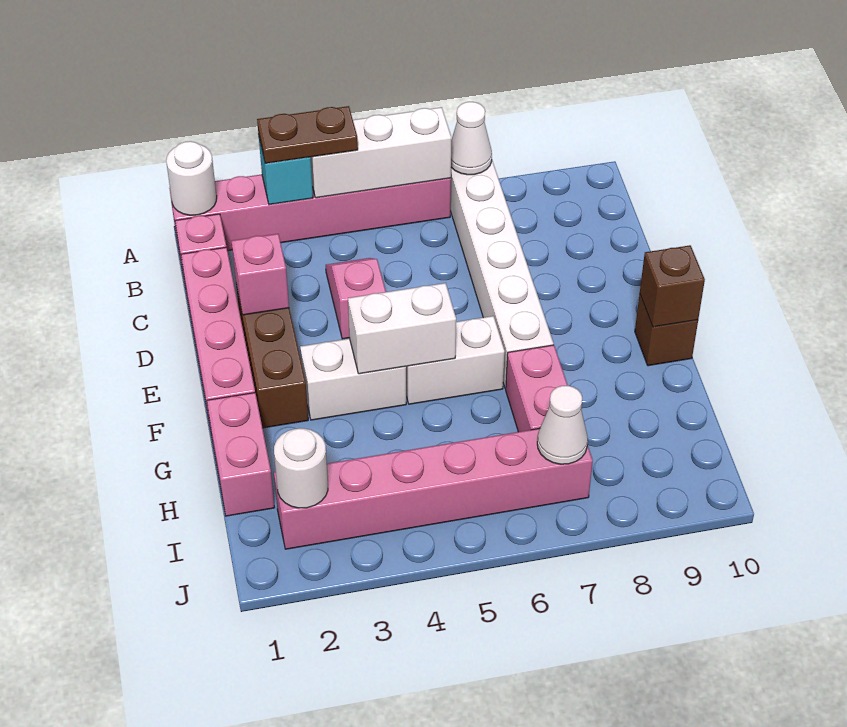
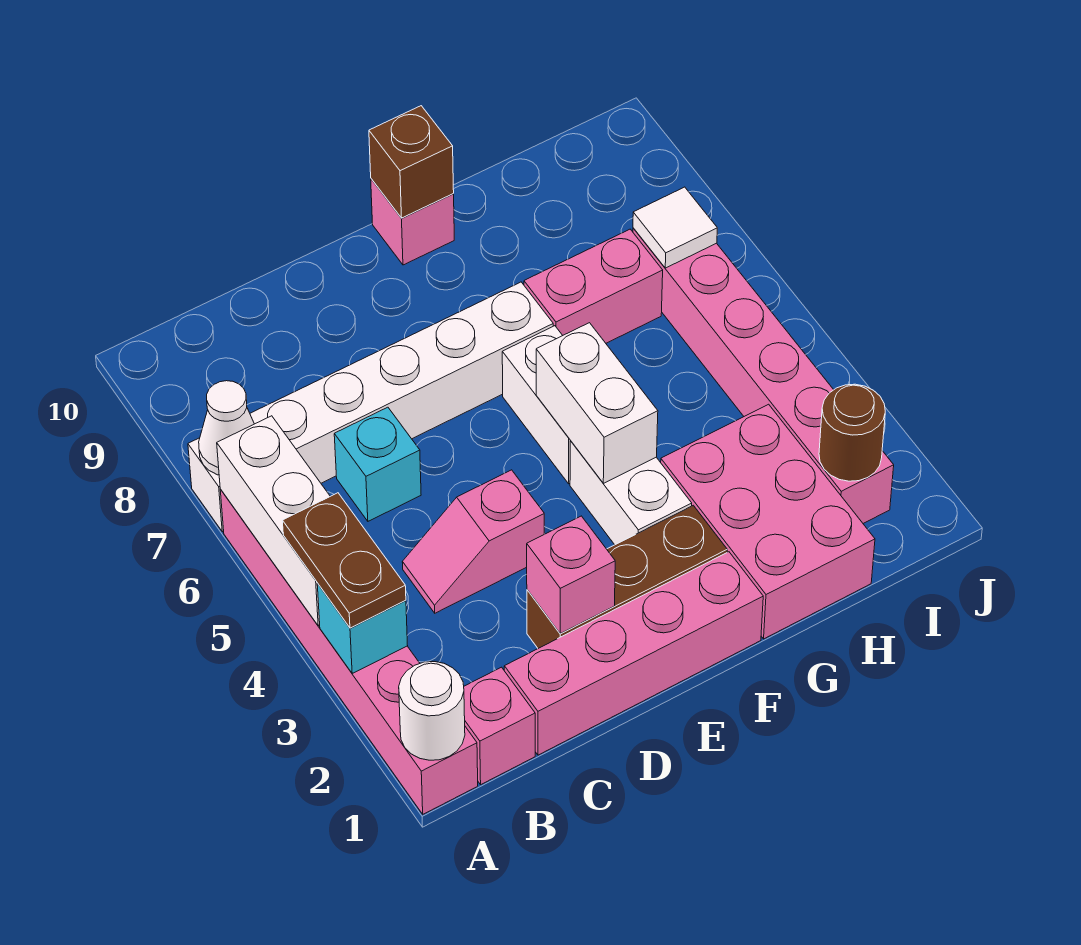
none -> cyan 1x1 brick [334,407,421,521]
brown 1x1 brick [635,294,698,366] -> pink 1x1 brick [371,179,454,265]
pink 1x2 brick [207,393,275,516] -> pink 2x3 brick [661,404,875,639]
white 1x1 round brick [274,428,328,508] -> brown 1x1 round brick [819,384,885,481]
white 1x1 cone [537,386,588,464] -> white 1x1 tile [633,187,717,268]

